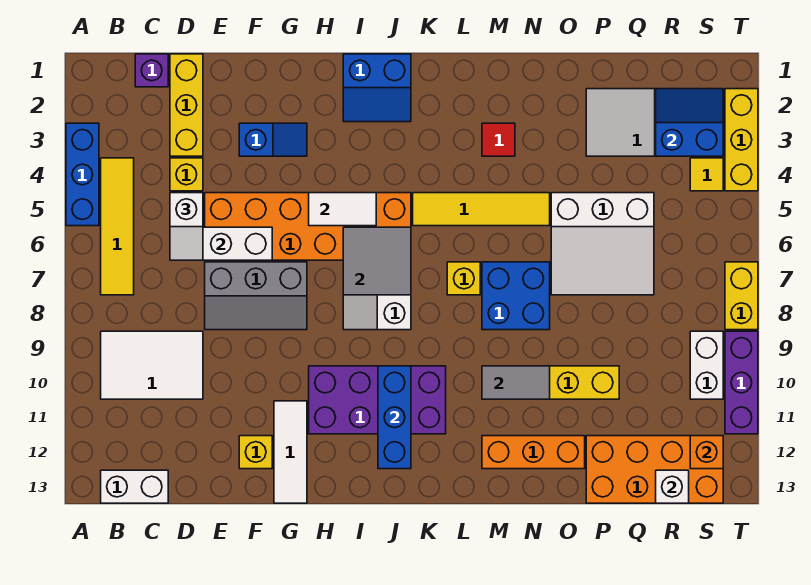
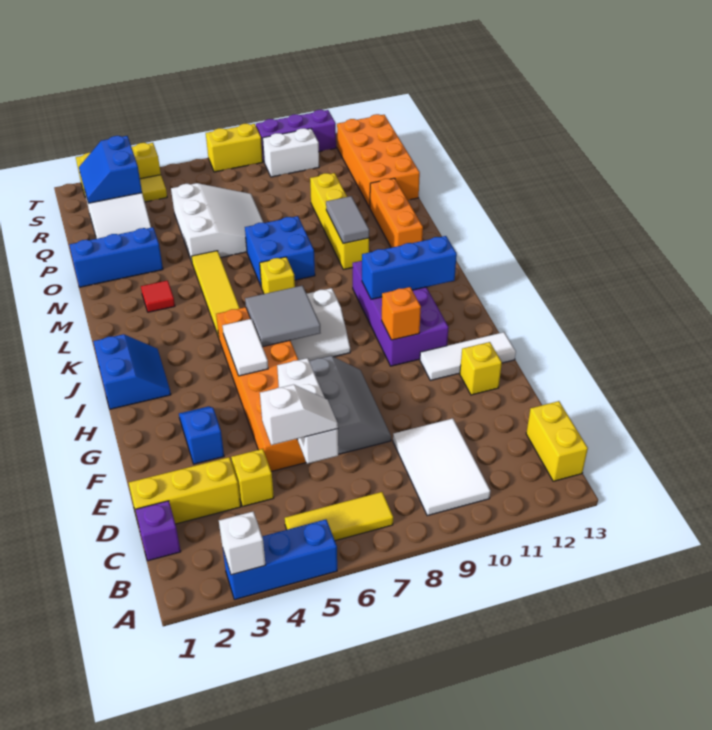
yellow 1x4 tile [101,158,134,295] -> yellow 1x3 tile [285,492,393,541]
white 1x2 brick [101,470,168,503] -> yellow 1x2 brick [526,401,588,481]
none -> blue 1x3 brick [70,227,163,287]
white 1x1 brick [656,470,689,503] -> white 1x1 brick moved to [219,511,265,575]
orange 1x1 brick [690,436,723,469] -> orange 1x1 brick moved to [382,287,421,340]

